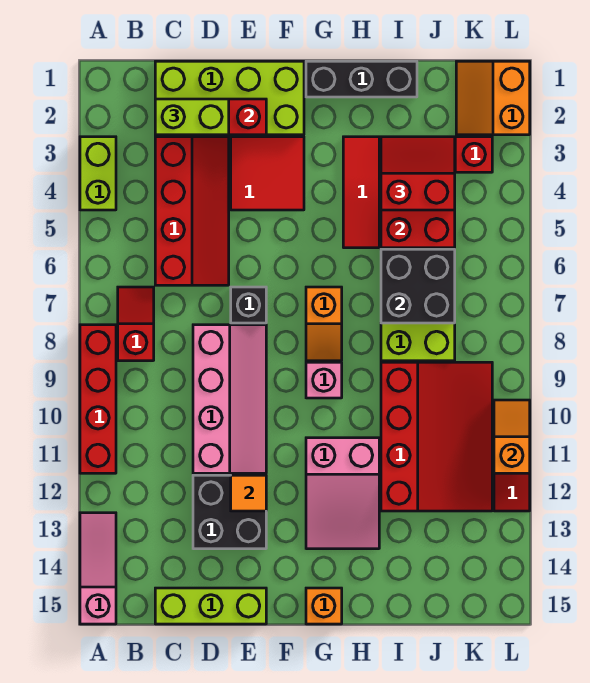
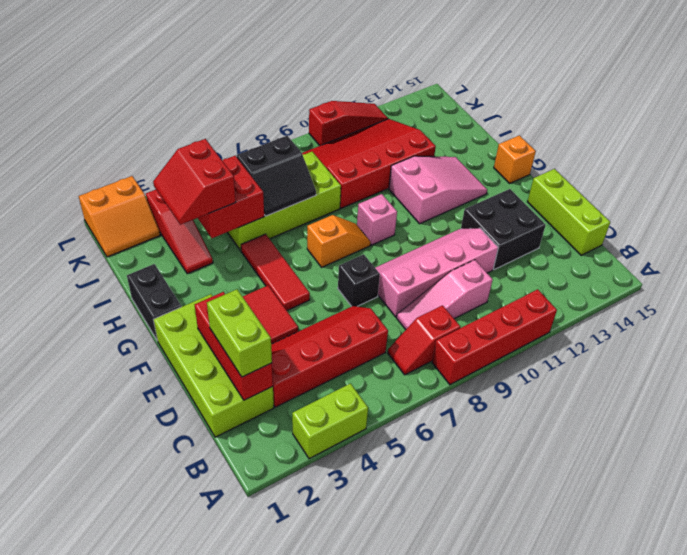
pink 1x3 slope [80,513,116,624] -> pink 1x3 slope moved to [397,260,493,330]
orange 1x1 tile [231,475,266,511] -> none
black 1x3 brick [306,61,417,97] -> black 1x2 brick [127,264,181,341]
red 1x3 tile [343,137,379,248] -> red 1x3 tile turned to [241,234,310,310]
black 2x2 brick [381,249,455,323] -> black 2x2 slope [237,136,316,216]
orange 1x2 slope [494,400,530,473] -> none

